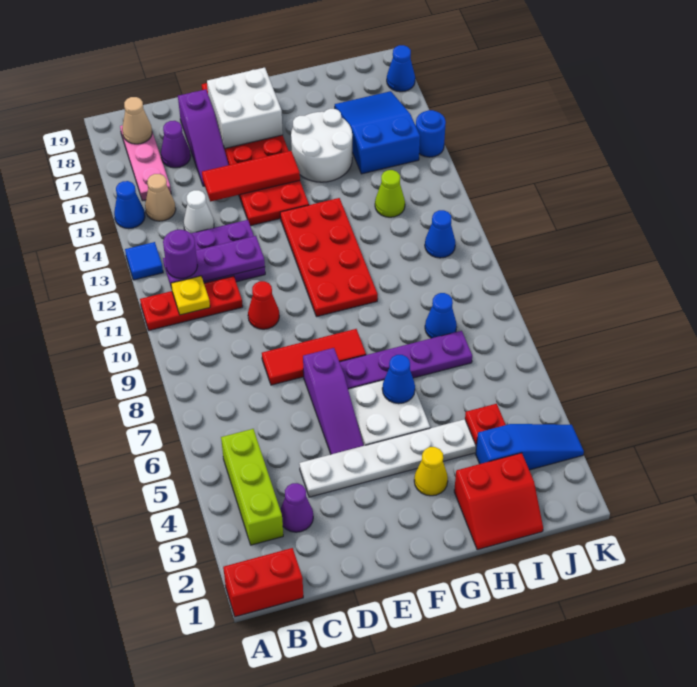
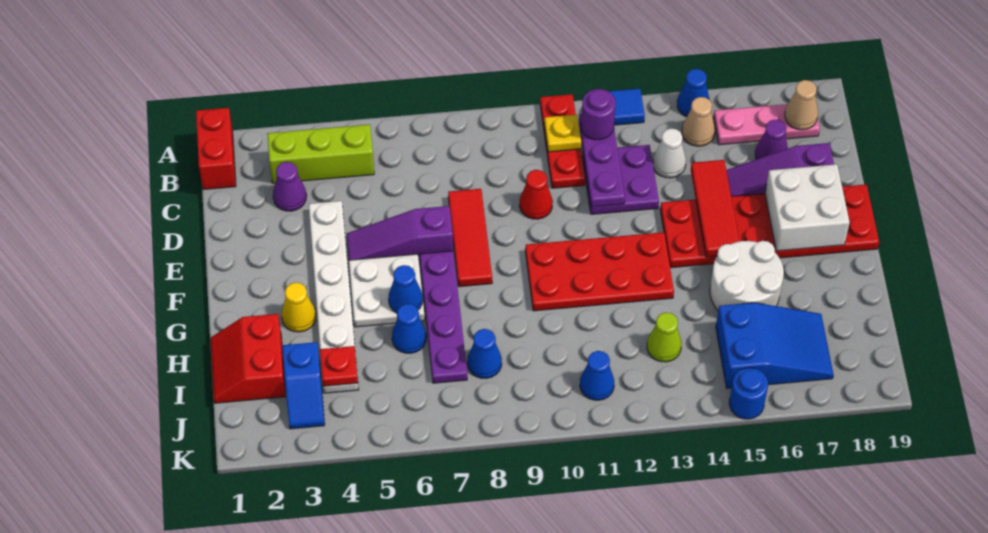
blue 1x3 slope [476,424,584,470] -> blue 1x2 slope [282,342,325,429]
blue 1x1 cone [387,45,415,92] -> blue 1x1 cone moved to [392,304,426,353]

